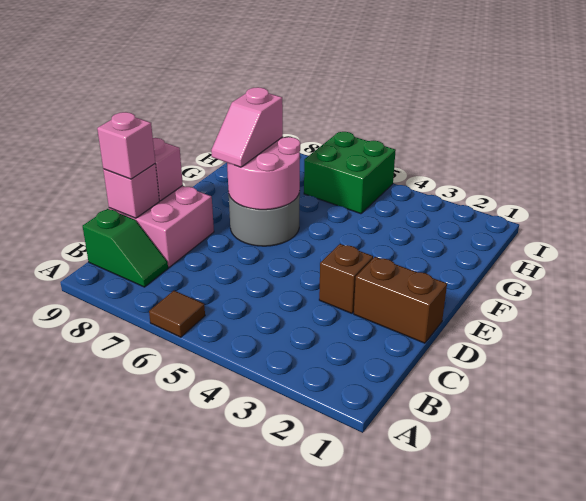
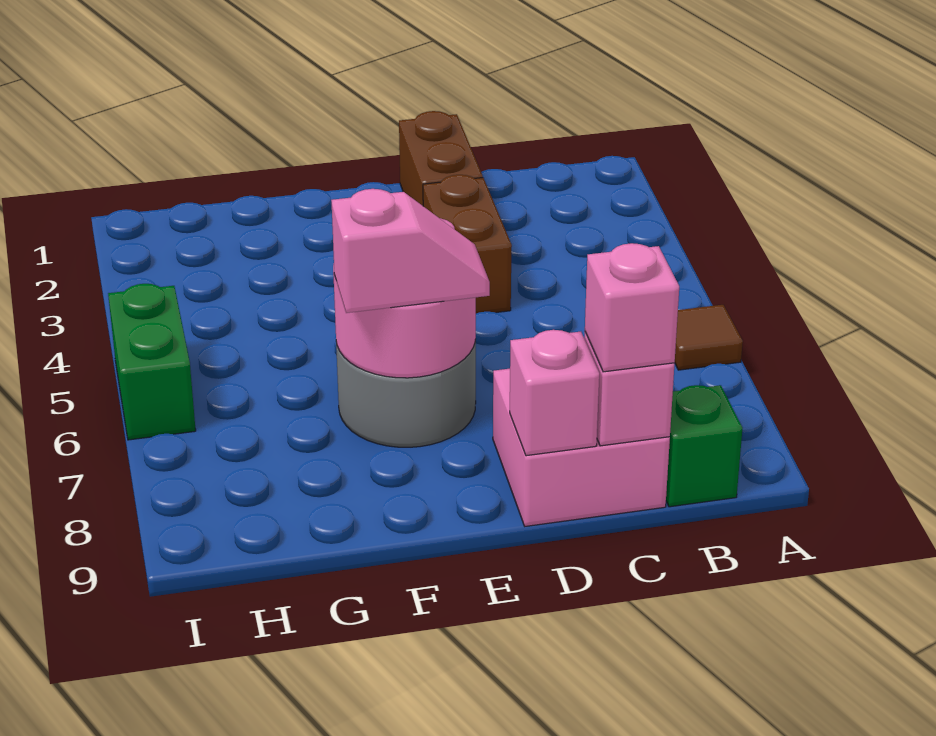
brown 1x1 brick [319,244,373,313] -> brown 1x2 brick [423,175,512,314]
green 2x2 brick [304,132,396,214] -> green 1x2 brick [108,284,196,440]

